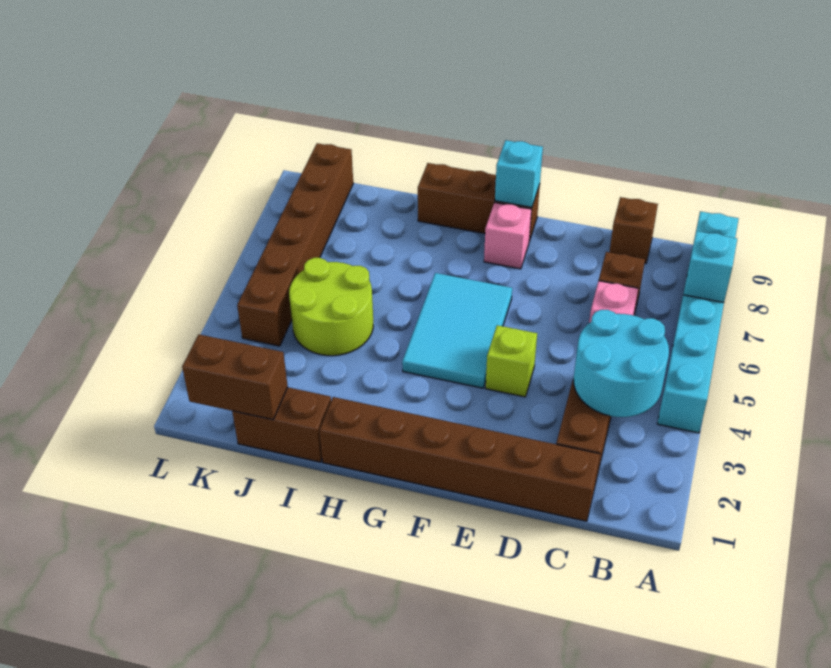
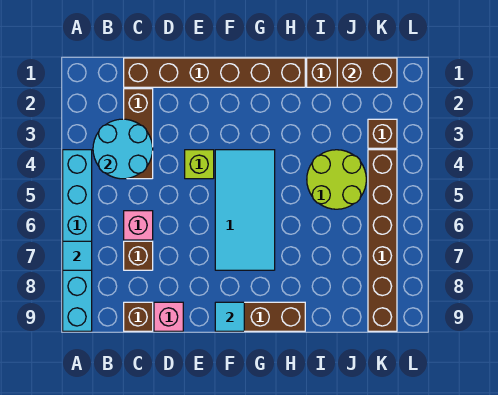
cyan 1x1 brick [683,231,737,303] -> cyan 1x1 tile [63,241,92,270]
cyan 2x3 tile [402,273,512,388] -> cyan 2x4 tile [215,150,275,270]
pink 1x1 brick [484,203,532,269] -> pink 1x1 brick moved to [154,302,183,331]
cyan 1x1 brick [495,140,543,207] -> cyan 1x1 tile [215,302,244,331]
none -> brown 1x1 brick [368,119,397,148]

